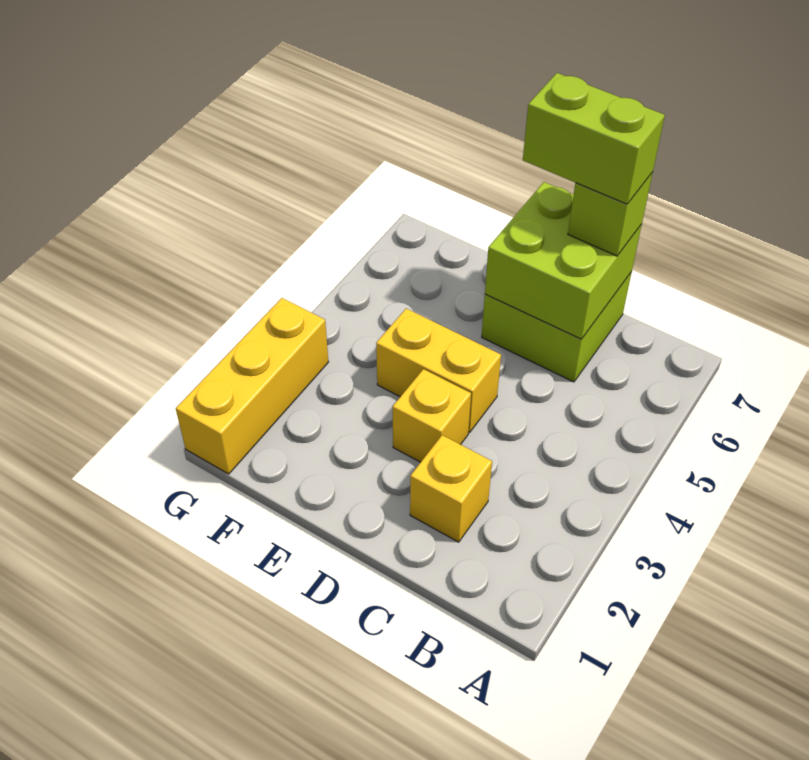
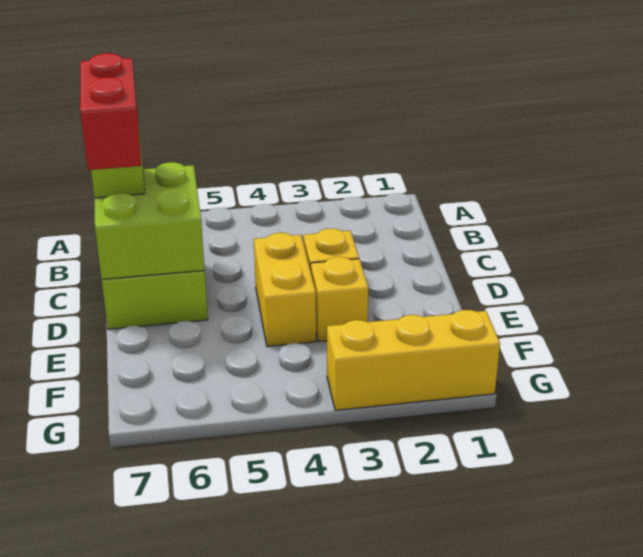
yellow 1x1 brick [410,435,492,542] -> yellow 1x1 brick moved to [311,257,368,342]
lime 1x2 brick [523,73,665,204] -> red 1x2 brick [80,53,141,170]

